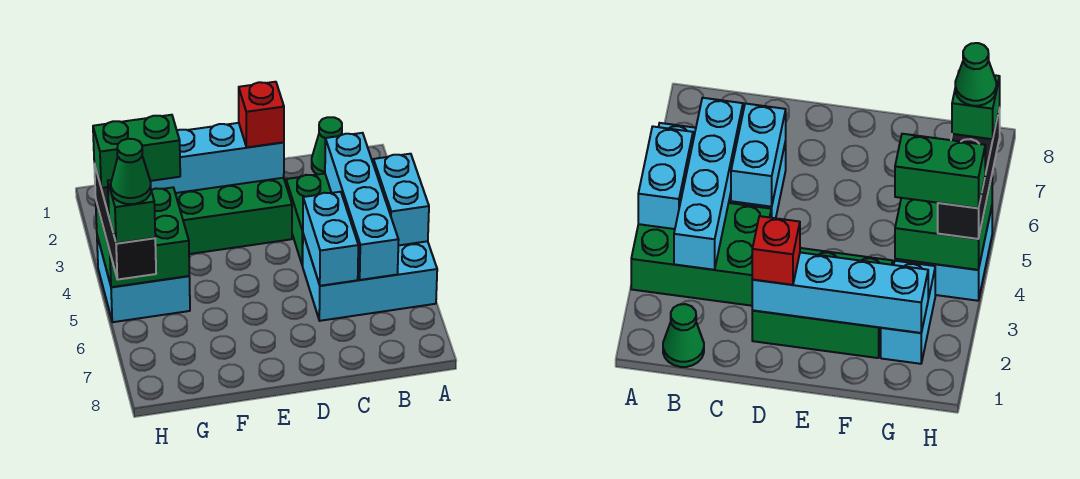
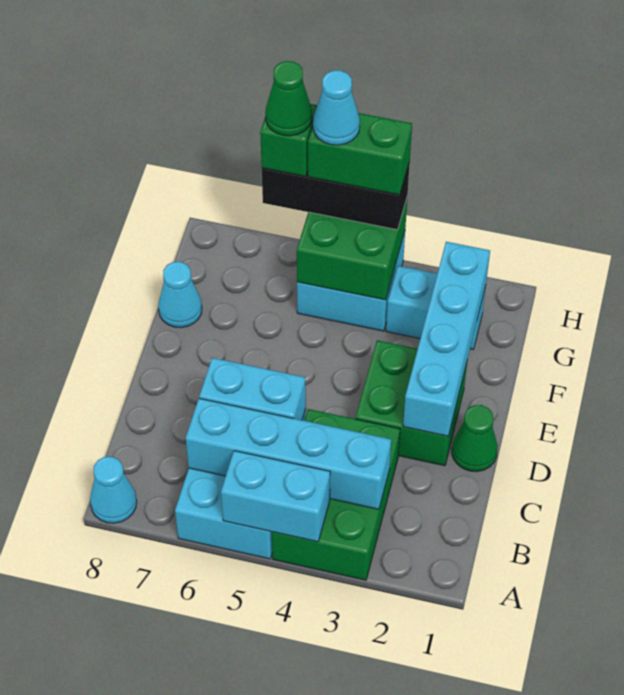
none -> cyan 1x1 cone [90,457,137,523]
green 1x1 cone [312,117,342,175] -> green 1x1 cone moved to [452,405,498,472]
green 2x3 brick [175,178,292,254] -> green 2x2 brick [356,340,467,466]
red 1x1 brick [239,82,284,147] -> none
none -> cyan 1x1 cone [158,262,202,328]
green 1x2 brick [93,115,180,188] -> green 1x2 brick turned to [308,113,412,195]
none -> cyan 1x1 cone [313,70,360,145]

